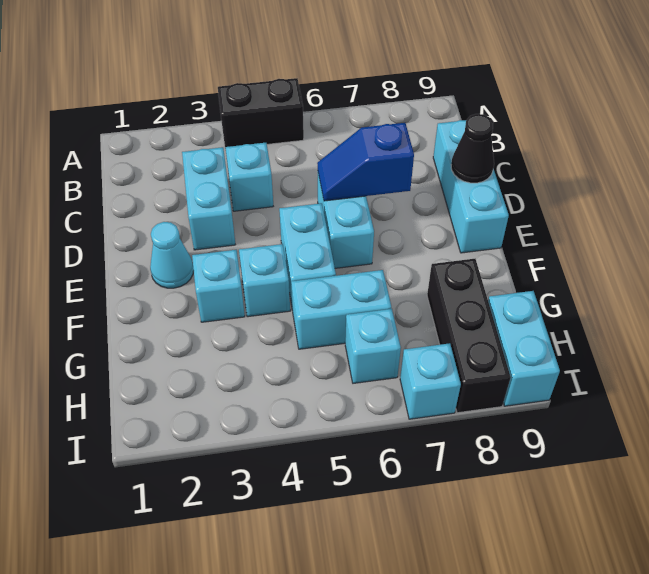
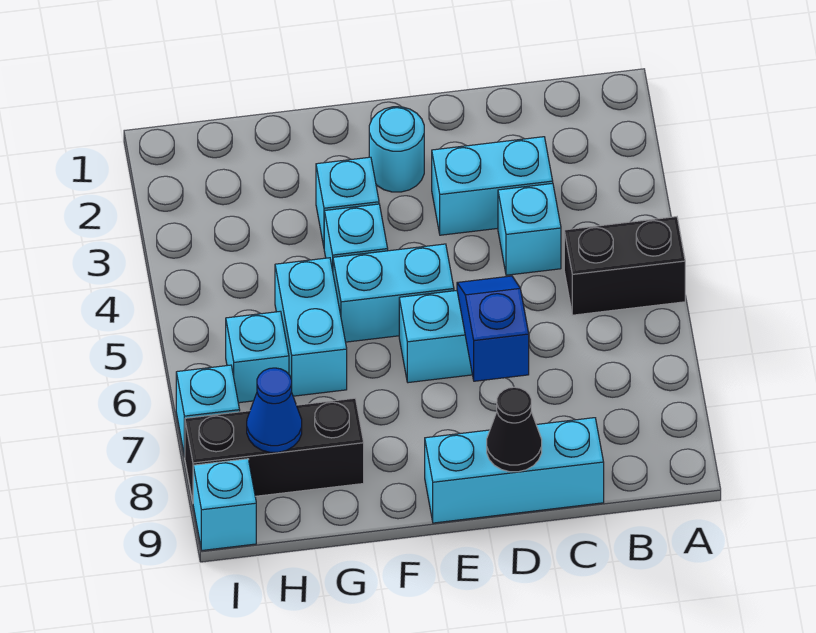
black 1x2 brick [218,78,304,149] -> black 1x2 brick turned to [564,217,685,315]
cyan 1x1 cone [150,222,194,288] -> cyan 1x1 round brick [369,107,424,192]
none -> blue 1x1 cone [247,368,302,452]
cyan 1x2 brick [488,291,560,406] -> cyan 1x1 brick [193,459,256,550]

